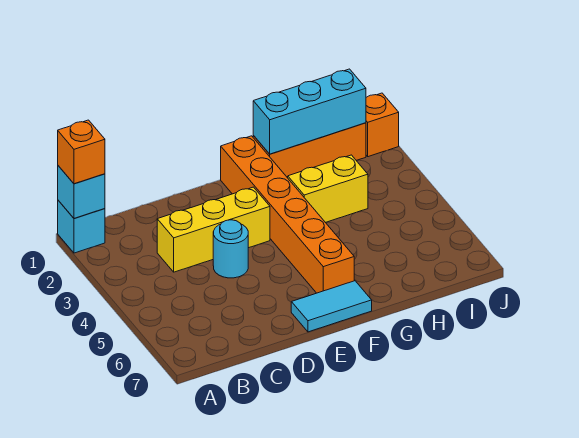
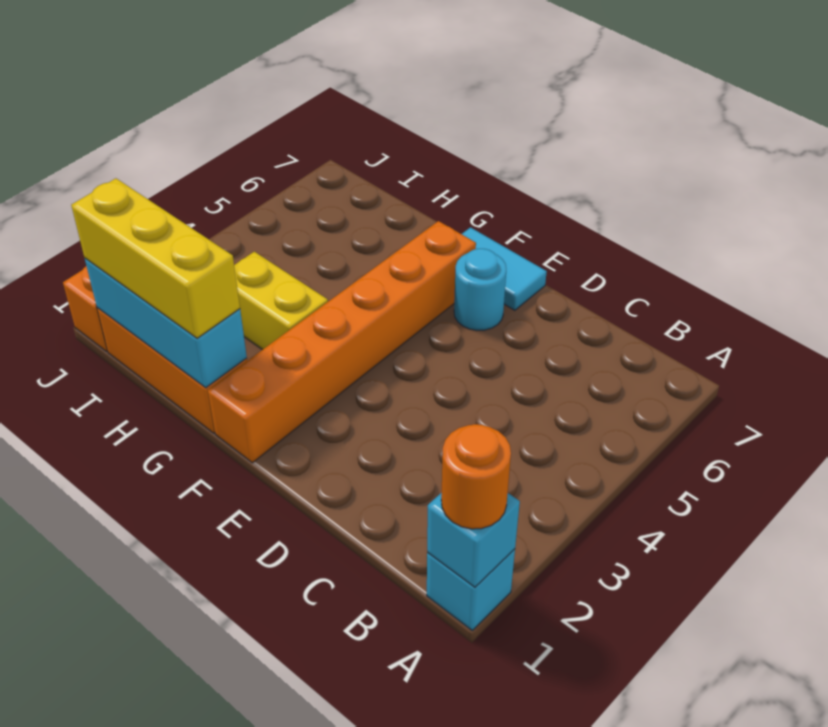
orange 1x1 brick [58,120,105,184] -> orange 1x1 round brick [441,424,511,529]
yellow 1x3 brick [157,187,270,272] -> yellow 1x3 brick moved to [71,178,240,338]
cyan 1x1 round brick [213,220,248,278] -> cyan 1x1 round brick moved to [454,249,506,330]

